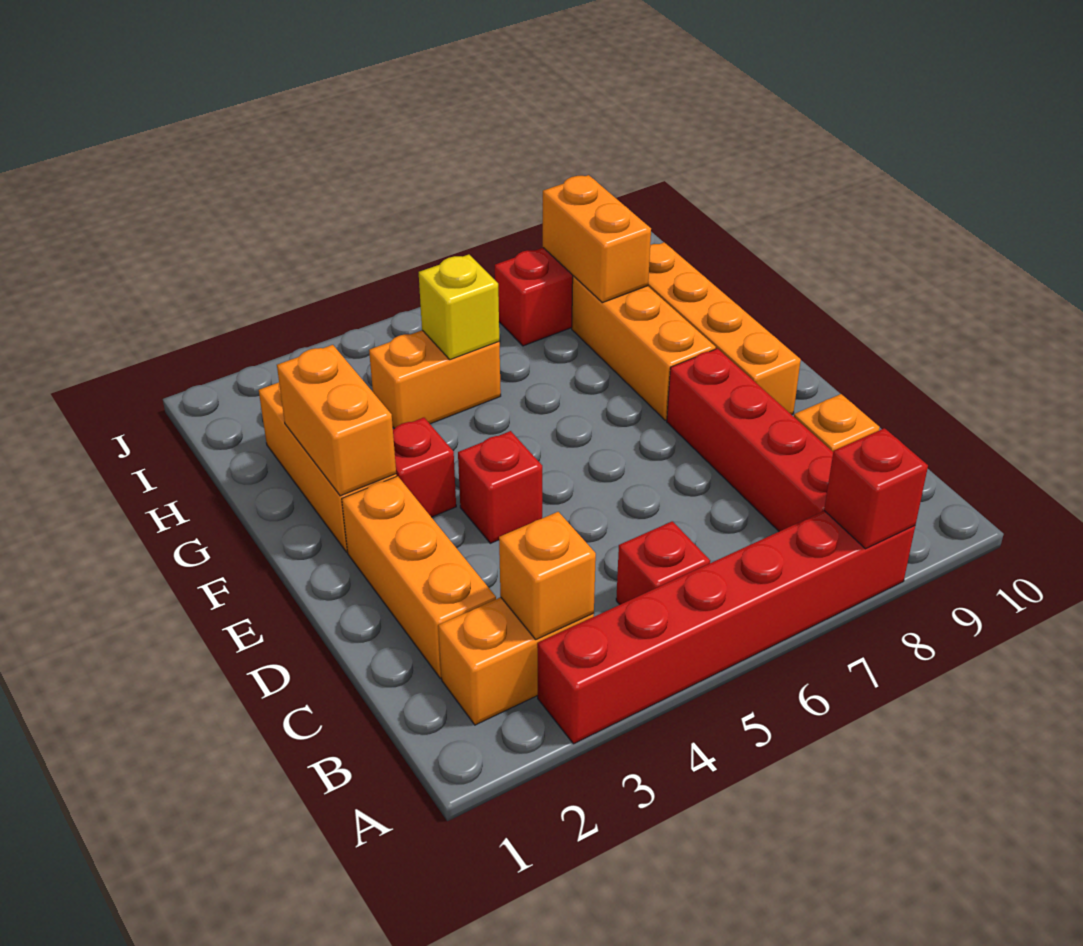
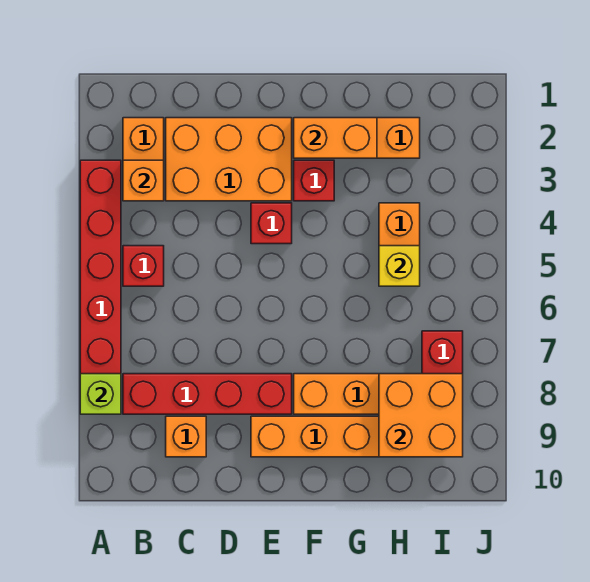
red 1x1 brick [824,428,928,549] -> lime 1x1 brick [80,374,121,414]
orange 1x3 brick [342,476,496,678] -> orange 2x3 brick [166,118,292,201]
orange 1x2 brick [543,175,651,303] -> orange 2x2 brick [379,374,463,457]

